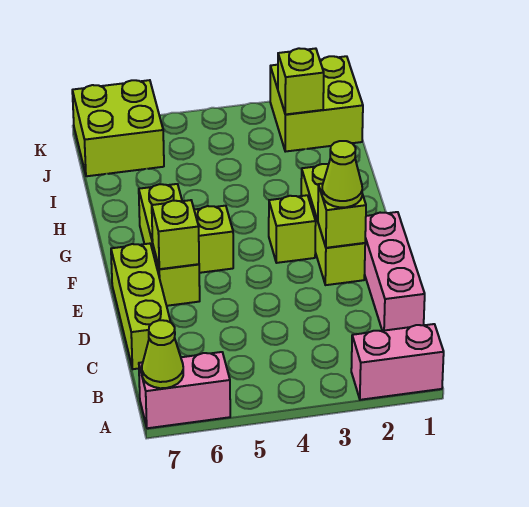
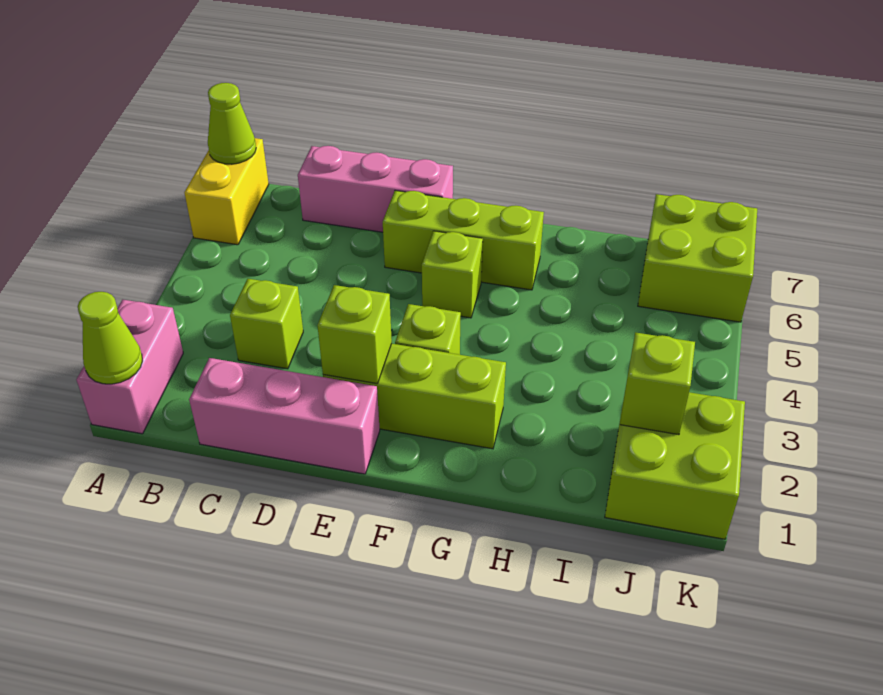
pink 1x2 brick [139,352,230,428] -> yellow 1x2 brick [184,138,269,245]
lime 1x3 brick [111,244,171,369] -> pink 1x3 brick [298,146,453,232]
lime 1x1 cone [322,141,362,207] -> lime 1x1 cone moved to [78,292,142,384]
lime 1x1 brick [152,200,199,269] -> lime 1x1 brick moved to [230,279,303,369]

